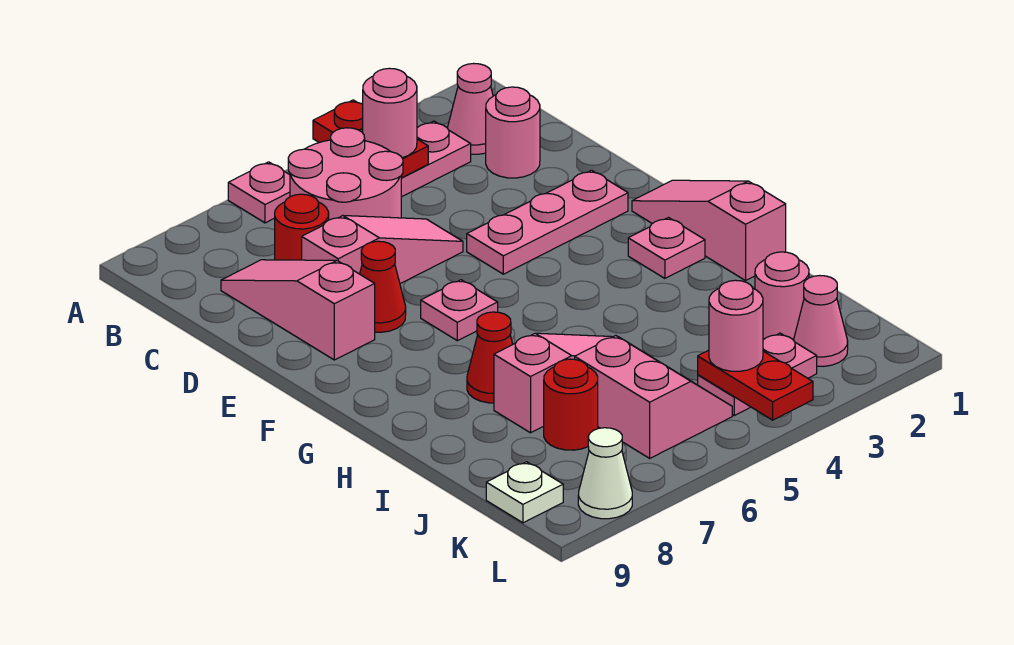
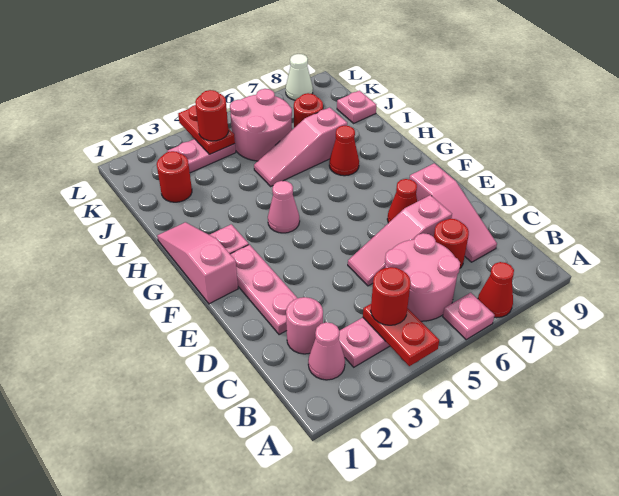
none -> red 1x1 cone [478,262,514,318]
pink 1x1 round brick [363,68,417,158] -> red 1x1 round brick [371,267,411,325]
pink 1x3 plate [467,170,628,274] -> pink 1x3 plate turned to [230,245,298,335]
pink 1x3 slope [632,180,786,281] -> pink 1x3 slope turned to [157,222,238,304]
pink 1x1 plate [421,280,498,341] -> pink 1x1 plate moved to [337,91,376,123]
pink 1x1 round brick [755,252,809,340] -> red 1x1 round brick [157,151,192,202]
pink 2x2 slope [575,336,732,458] -> pink 2x2 round brick [230,89,292,161]
pink 1x1 cone [794,276,848,367] -> pink 1x1 cone moved to [268,181,300,233]
pink 1x1 round brick [709,280,763,371] -> red 1x1 round brick [195,90,229,141]
white 1x1 plate [486,462,563,523] -> none

